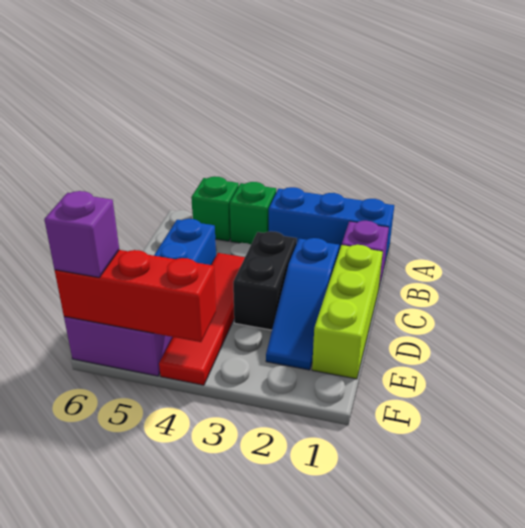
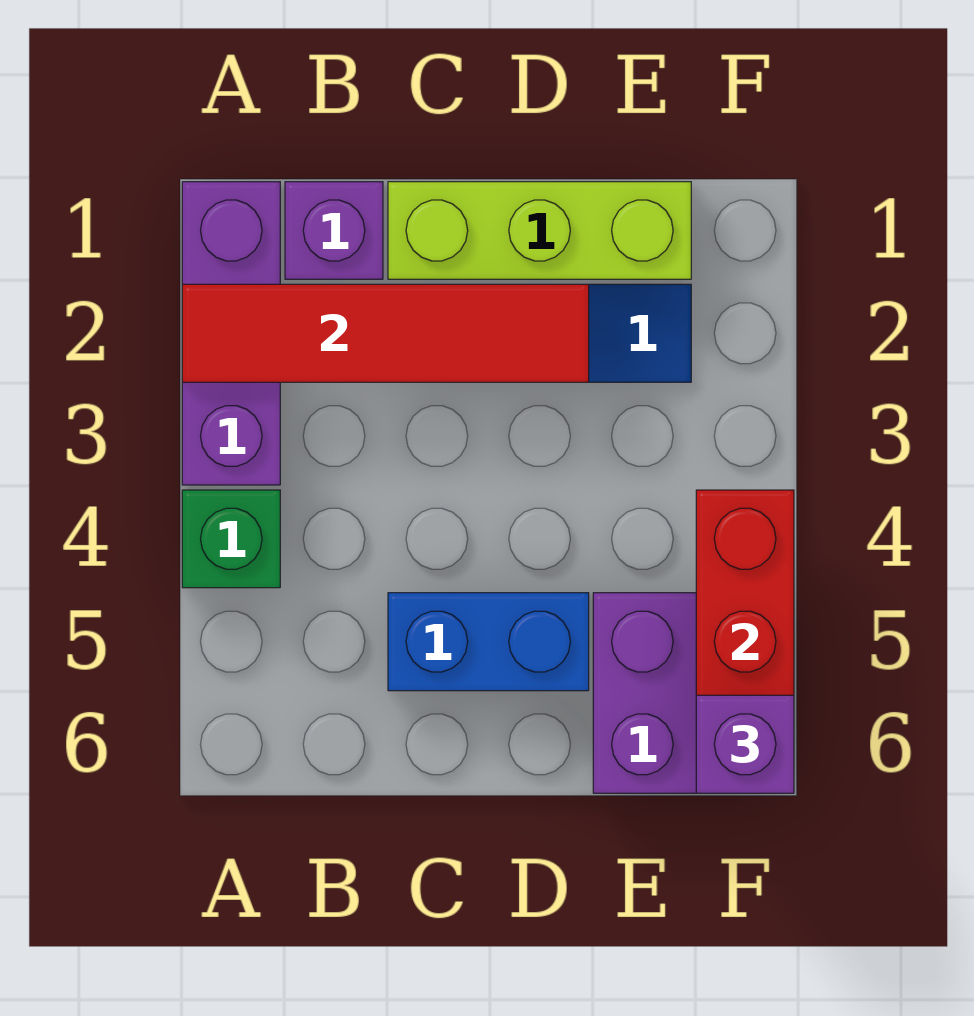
blue 1x3 brick [269,187,394,266] -> purple 1x3 brick [182,182,280,485]
green 1x1 brick [191,176,239,241] -> none
black 1x2 brick [233,231,297,330] -> none
red 1x4 tile [159,253,245,385] -> red 1x4 tile moved to [182,284,589,382]

